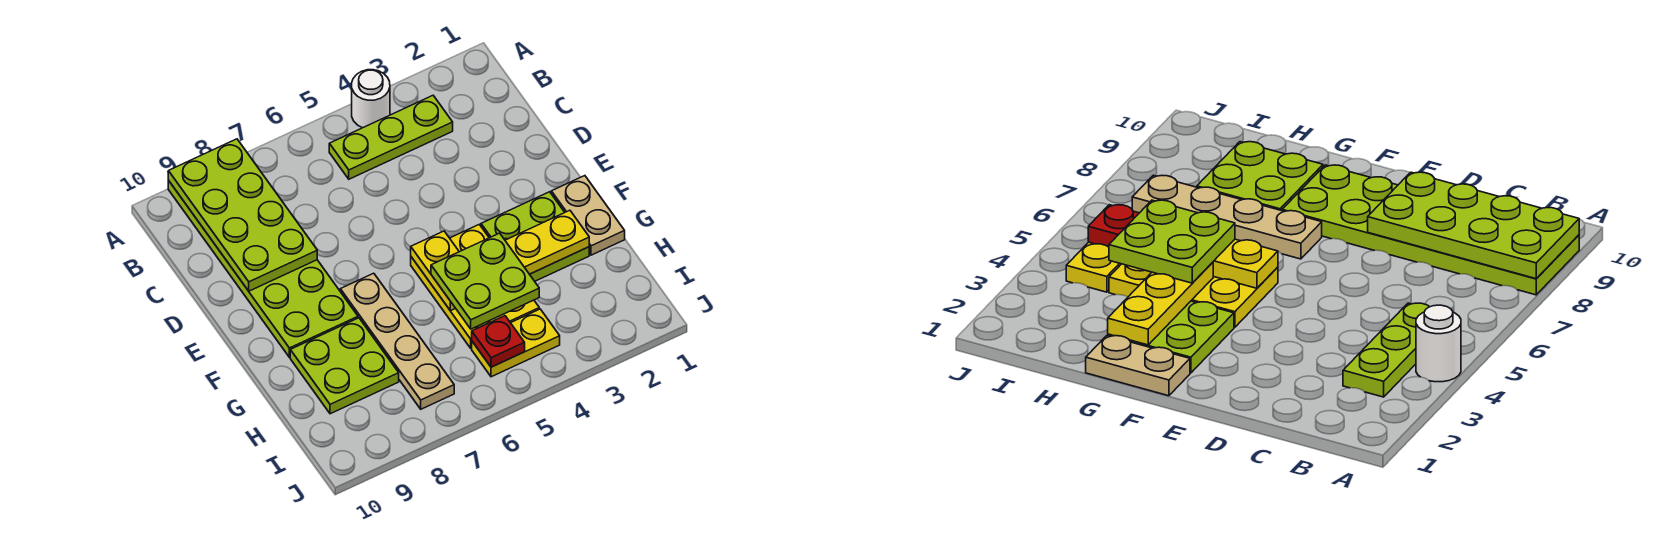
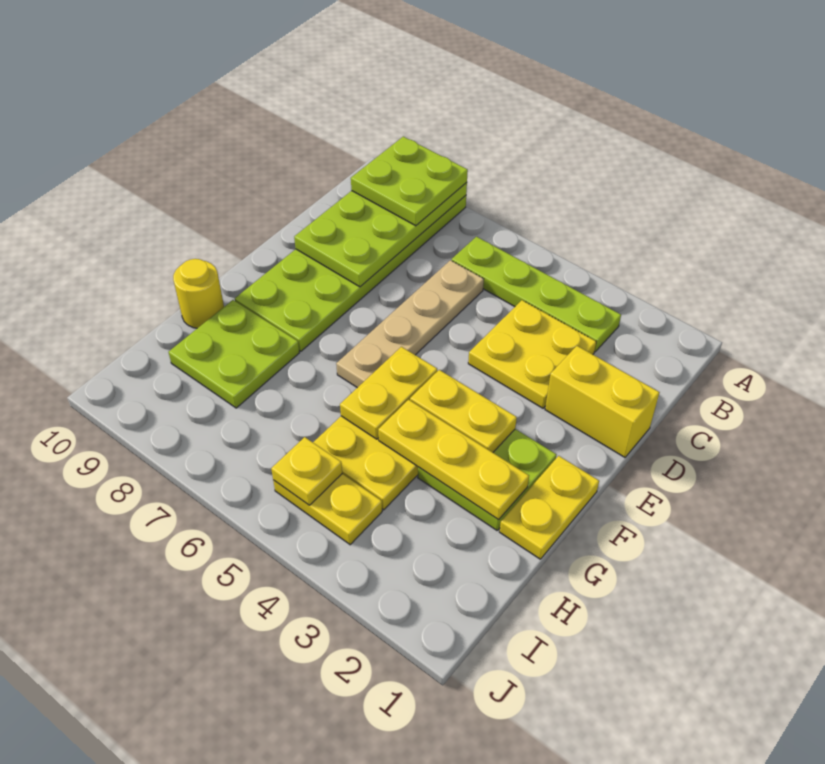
white 1x1 round brick [352,70,390,128] -> none
lime 1x3 plate [329,96,453,179] -> lime 1x4 plate [452,237,621,352]
none -> yellow 2x2 plate [468,300,596,408]
none -> yellow 1x2 brick [545,346,660,457]
tan 1x2 plate [551,176,625,255] -> yellow 1x2 plate [500,456,599,559]
none -> yellow 1x2 plate [410,370,517,452]
tan 1x4 plate [340,273,454,409] -> tan 1x4 plate moved to [336,260,484,388]
lime 2x2 plate [431,233,539,329] -> lime 2x2 plate moved to [351,136,468,226]
none -> yellow 1x1 round brick [173,259,224,328]
red 1x1 plate [472,316,525,367] -> yellow 1x1 plate [271,437,342,505]

